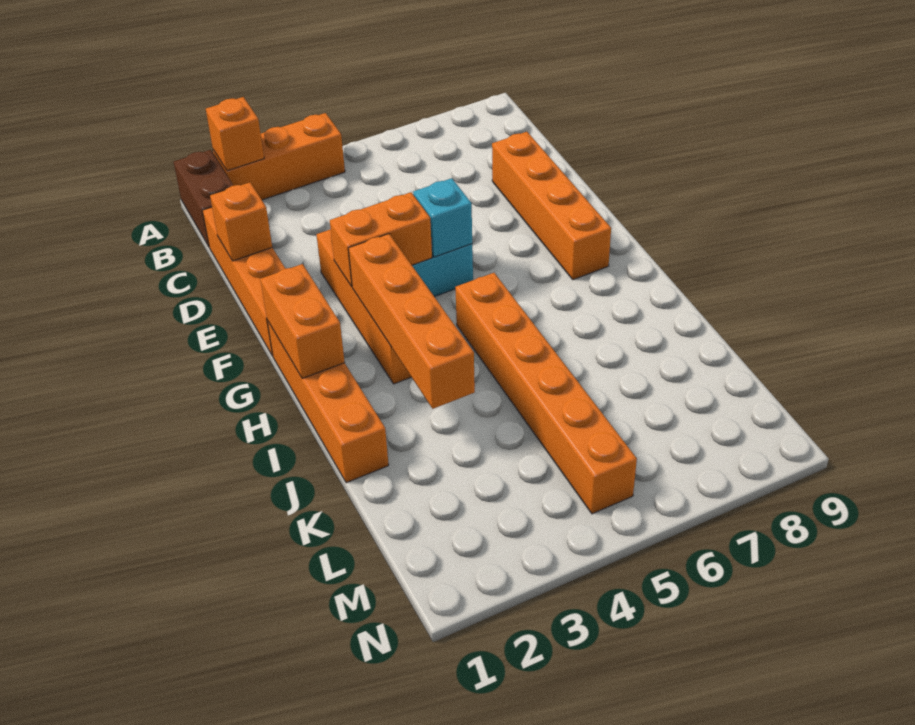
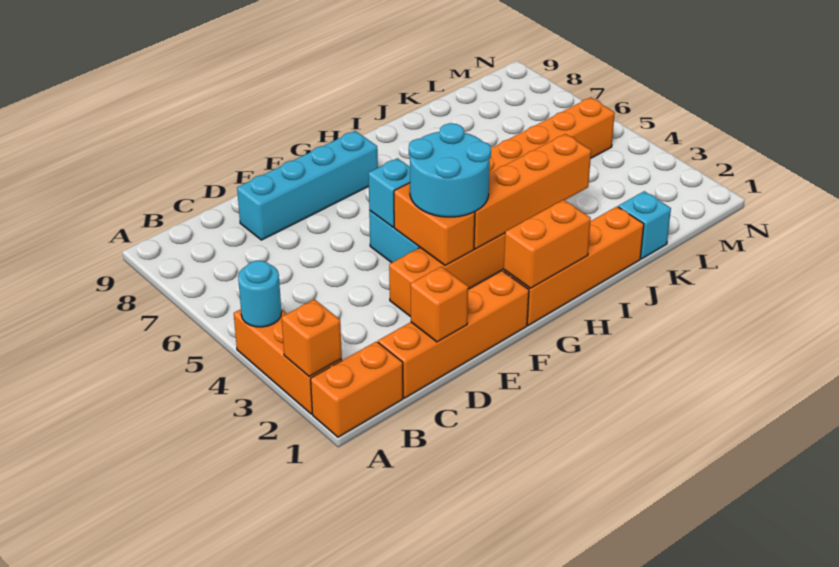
brown 1x2 brick [174,150,233,246] -> orange 1x2 brick [311,341,403,437]
none -> cyan 1x1 round brick [238,261,281,327]
orange 1x4 brick [492,132,611,280] -> cyan 1x4 brick [237,131,378,240]
none -> cyan 2x2 round brick [409,123,491,217]
none -> cyan 1x1 brick [618,191,671,259]

